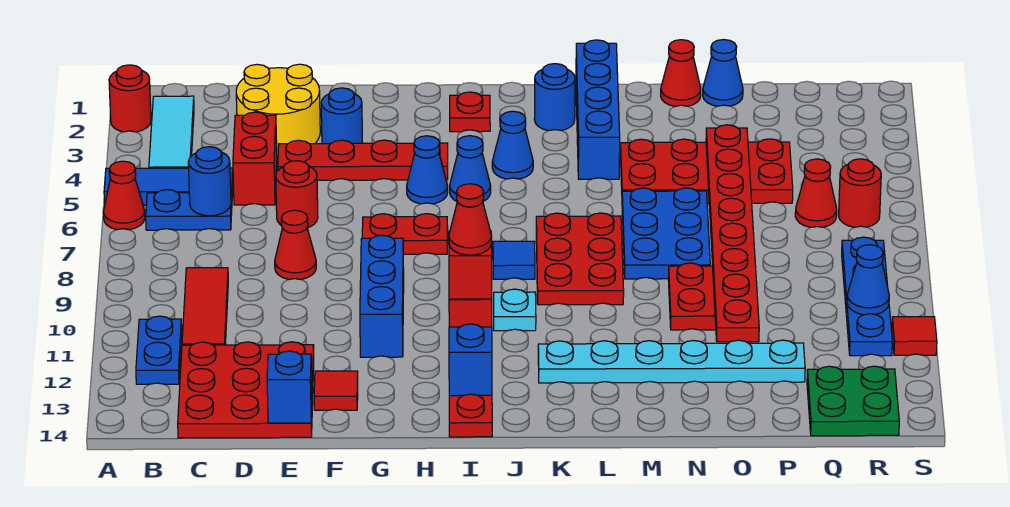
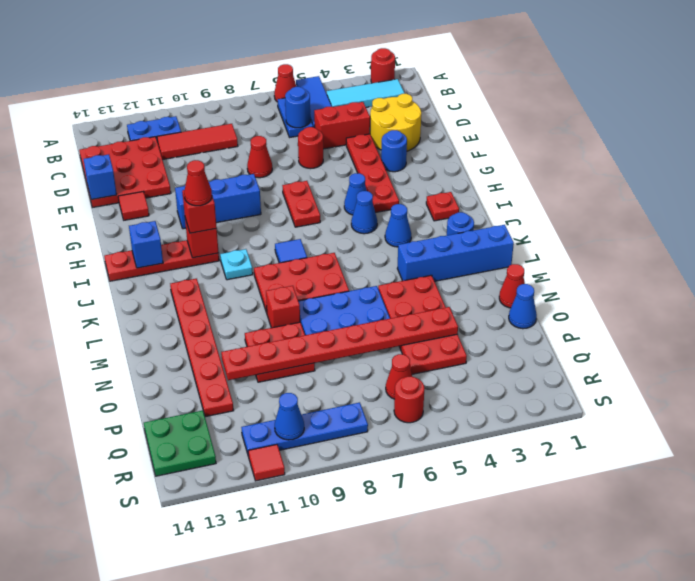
cyan 1x6 plate [538,340,805,383] -> red 1x6 plate [170,279,234,417]
none -> red 1x1 brick [266,286,300,328]

